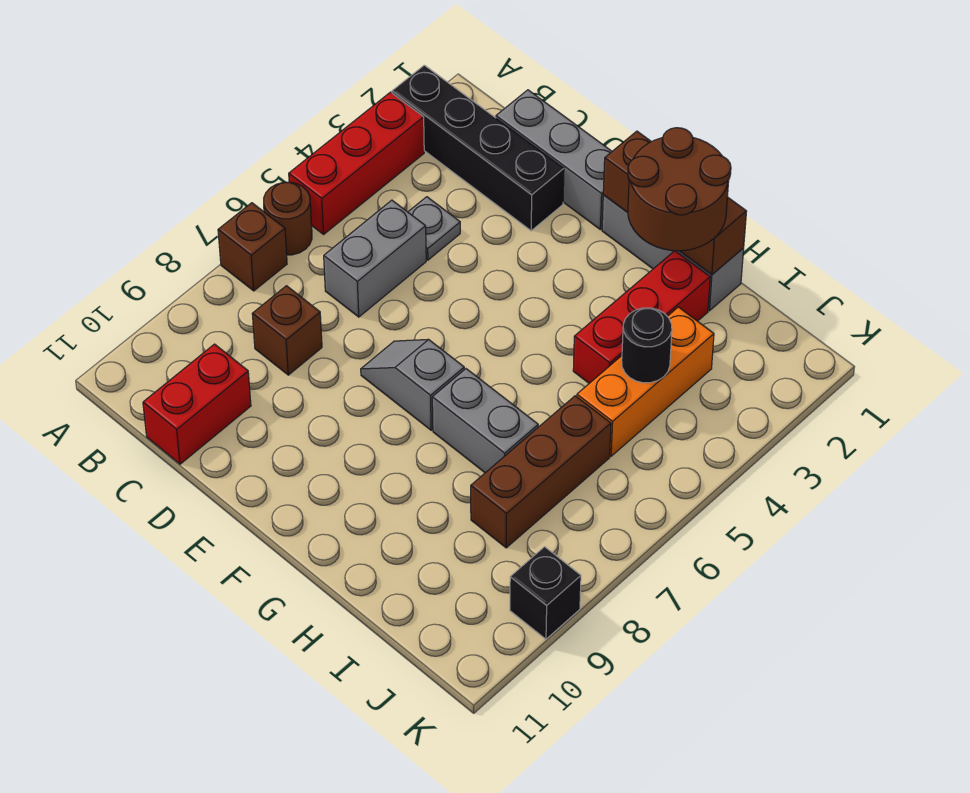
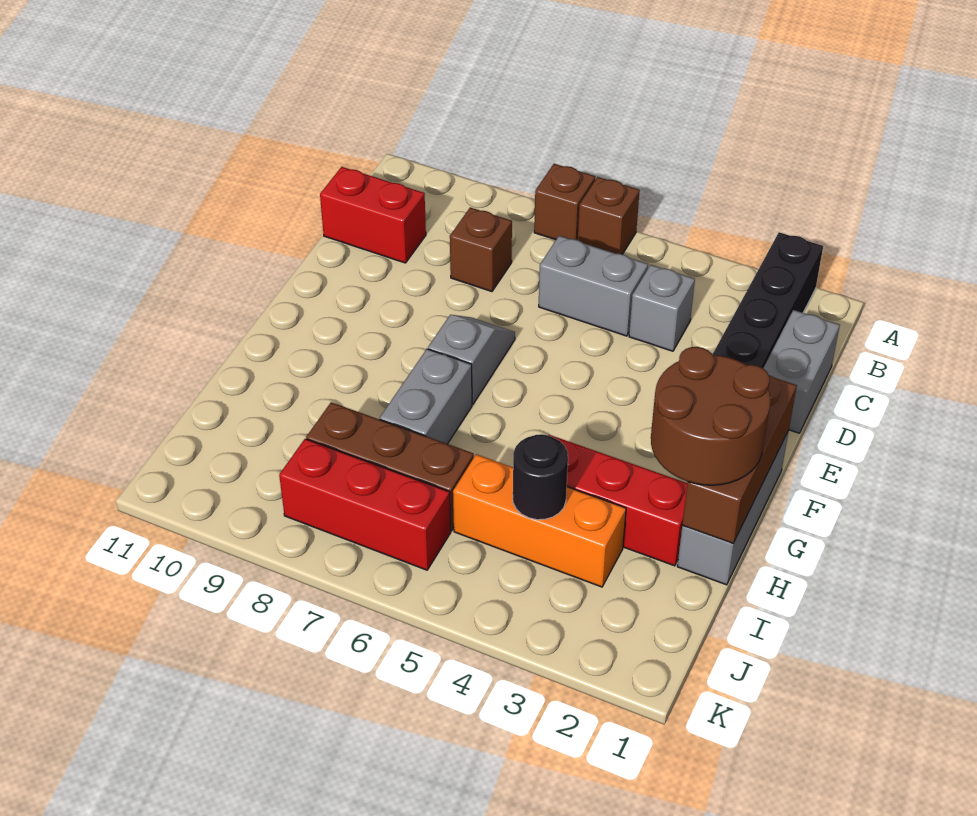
red 1x3 brick [289,92,424,234] -> red 1x3 brick moved to [279,439,451,570]
brown 1x1 round brick [264,182,312,255] -> brown 1x1 brick [578,177,640,254]
grey 1x3 brick [496,90,612,229] -> grey 1x2 brick [763,310,840,433]
grey 1x1 plate [408,197,460,260] -> grey 1x1 brick [629,265,695,351]
black 1x1 brick [510,547,581,639] -> none

